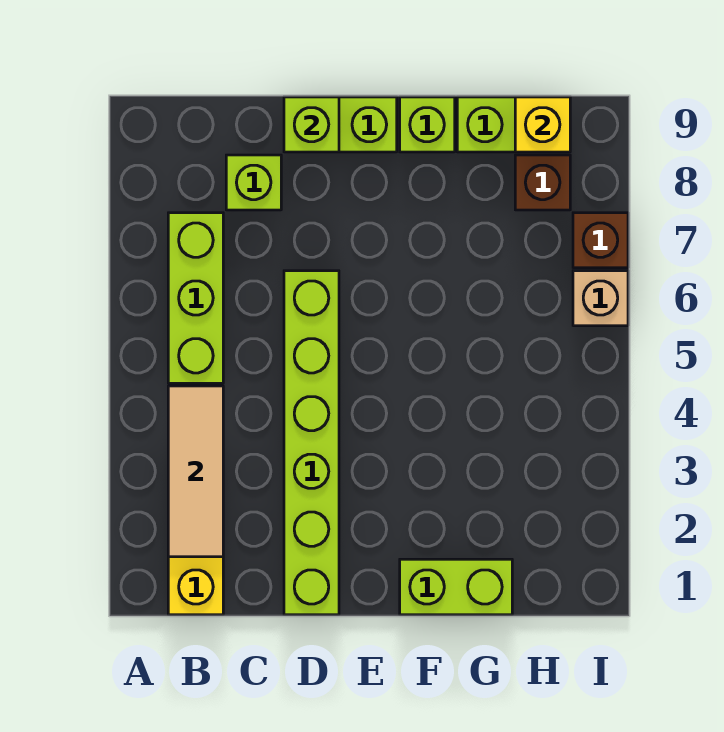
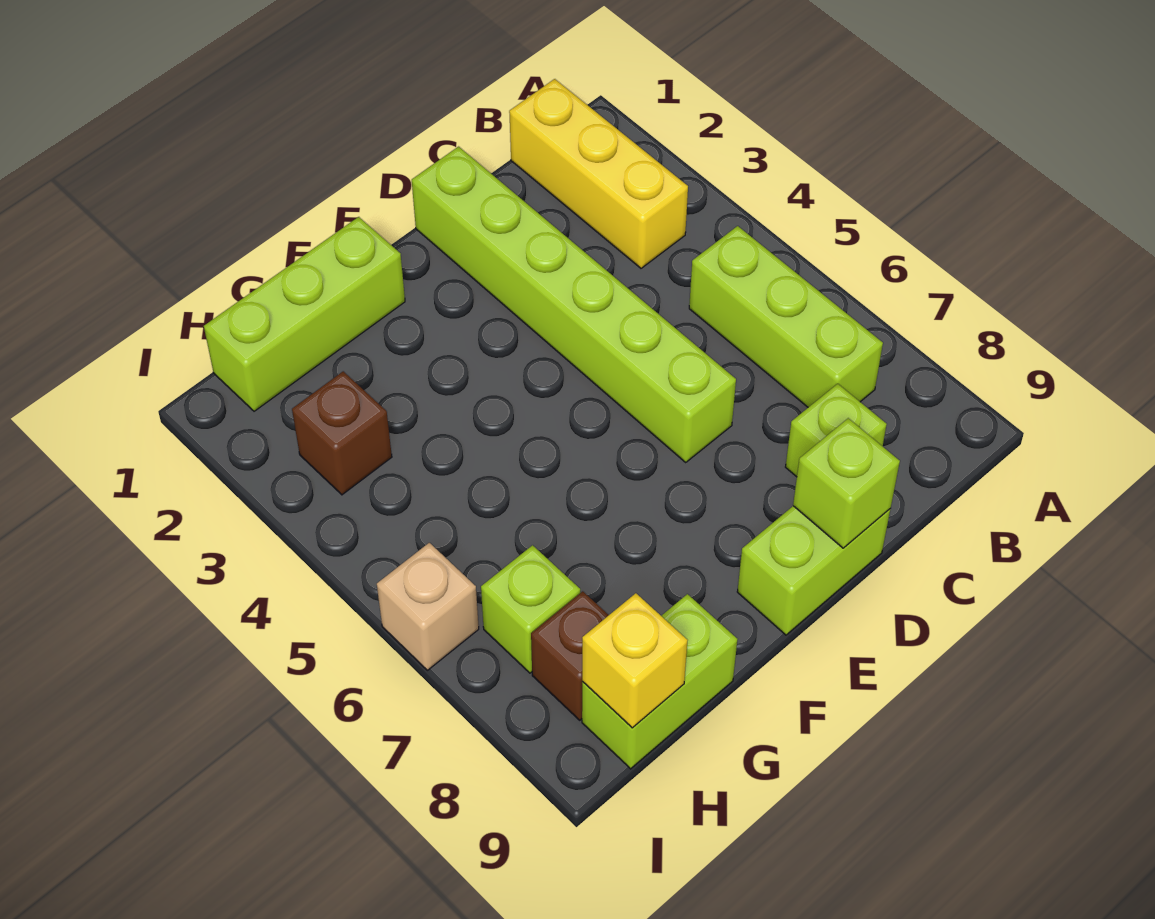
tan 1x3 tile [168,386,223,557] -> none
lime 1x2 brick [400,559,512,615] -> lime 1x3 brick [204,217,405,411]
lime 1x1 brick [400,97,455,152] -> lime 1x1 brick moved to [481,545,580,673]
brown 1x1 brick [573,213,628,268] -> brown 1x1 brick moved to [292,371,392,495]

